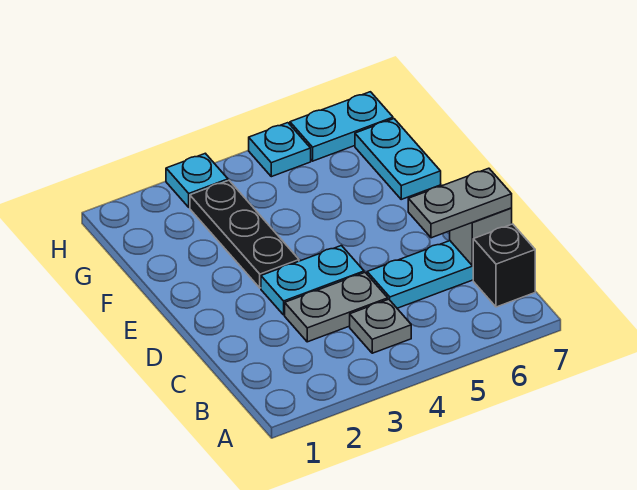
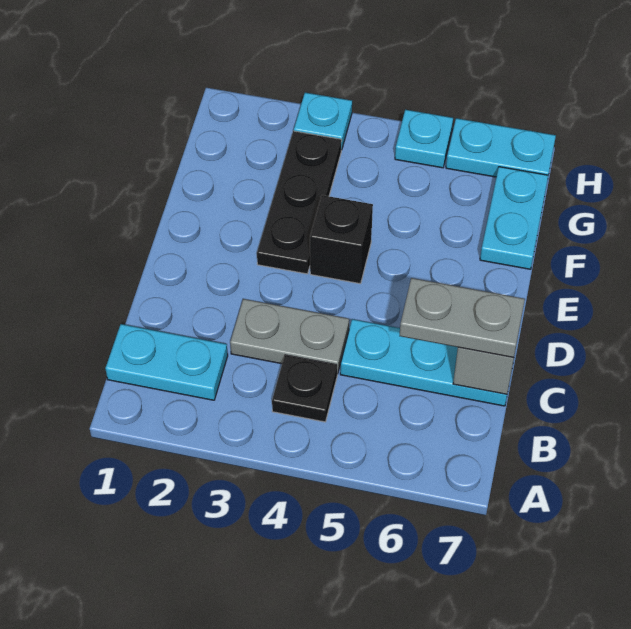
grey 1x1 plate [350,299,411,353] -> black 1x1 plate [272,355,337,422]
black 1x1 brick [473,224,535,307] -> black 1x1 brick moved to [310,195,373,284]
cyan 1x2 plate [261,246,364,315] -> cyan 1x2 plate moved to [105,324,228,400]

